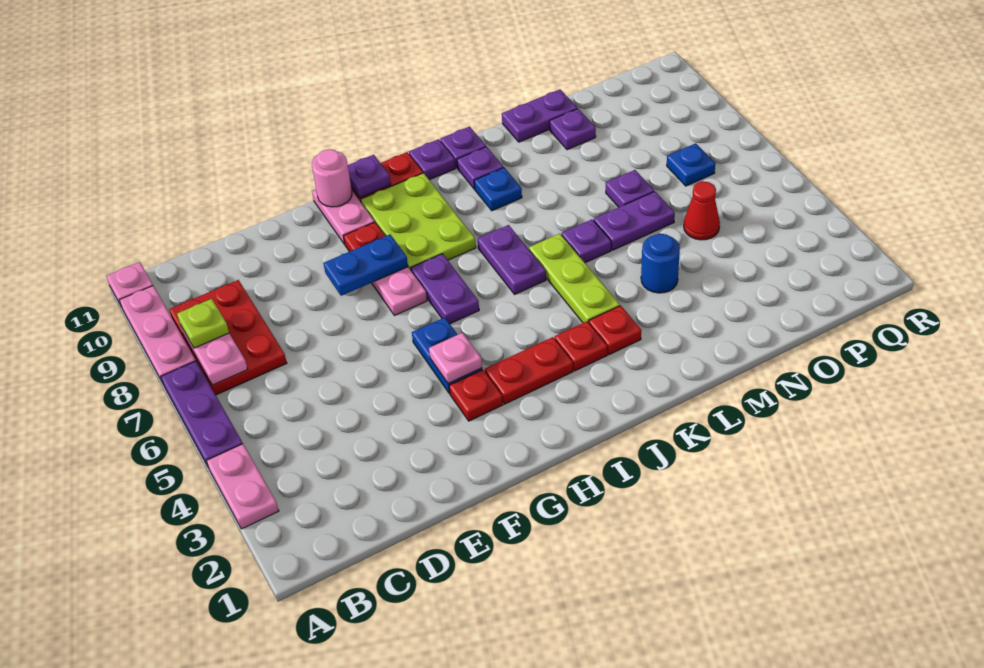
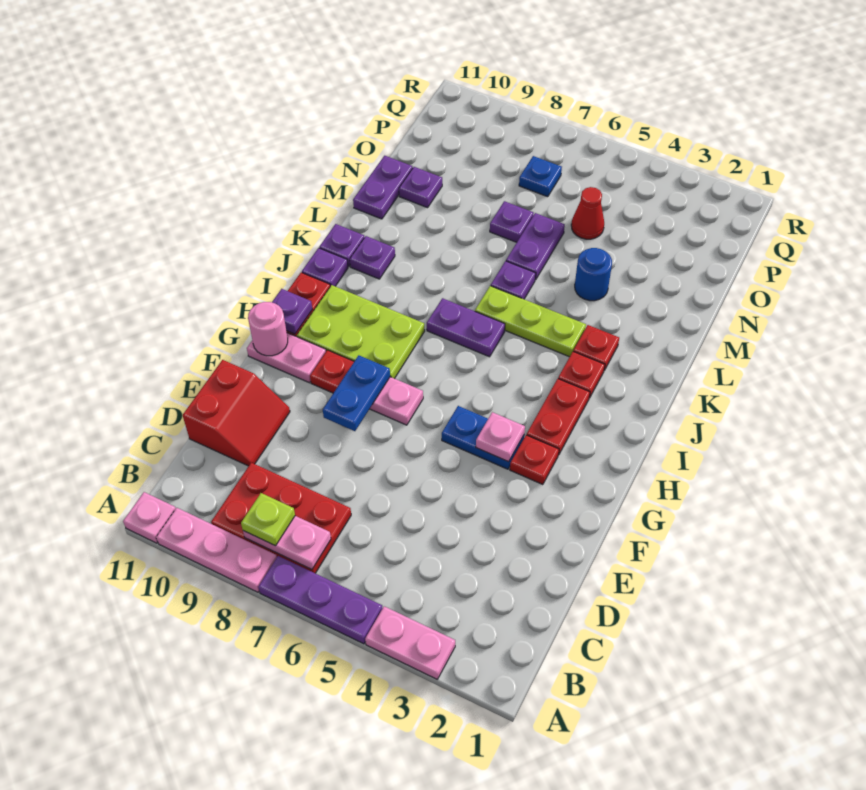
none -> red 2x2 slope [183,360,290,466]
purple 1x2 plate [411,254,479,324] -> none
blue 1x1 plate [474,168,522,211] -> none

